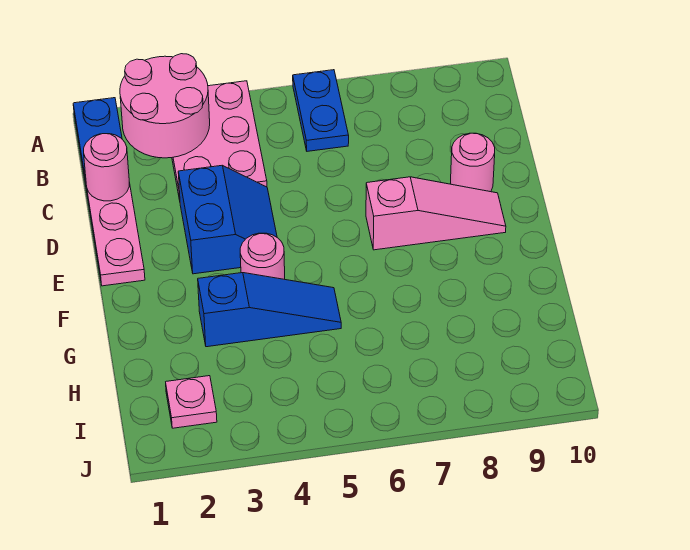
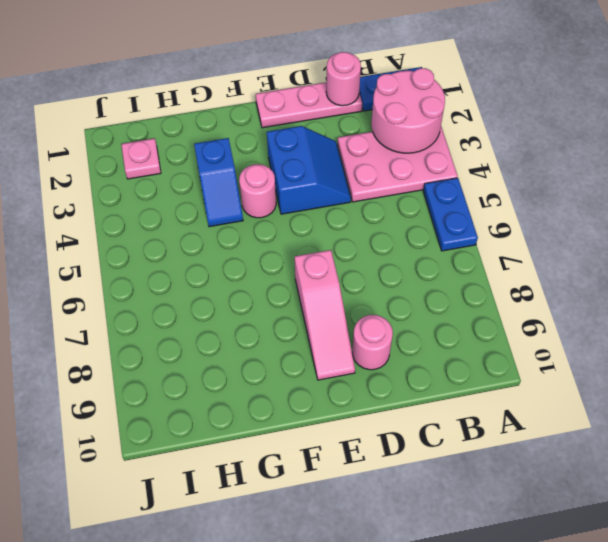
blue 1x2 plate [293,70,349,151] -> blue 1x2 plate turned to [423,178,478,251]
blue 2x2 slope [178,165,277,274] -> blue 2x2 slope turned to [267,126,351,214]
blue 1x3 slope [198,273,341,347] -> blue 1x2 slope [194,138,243,227]

